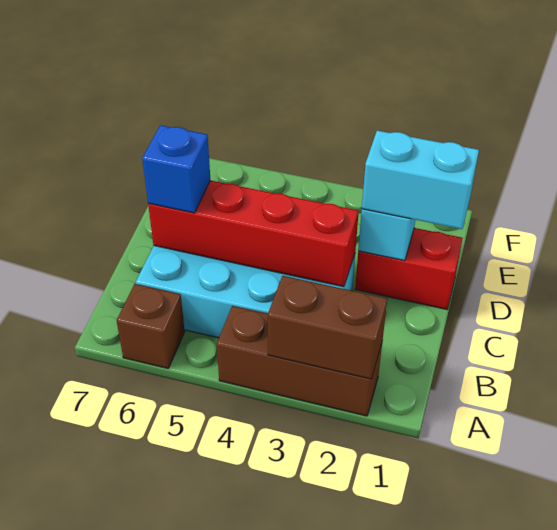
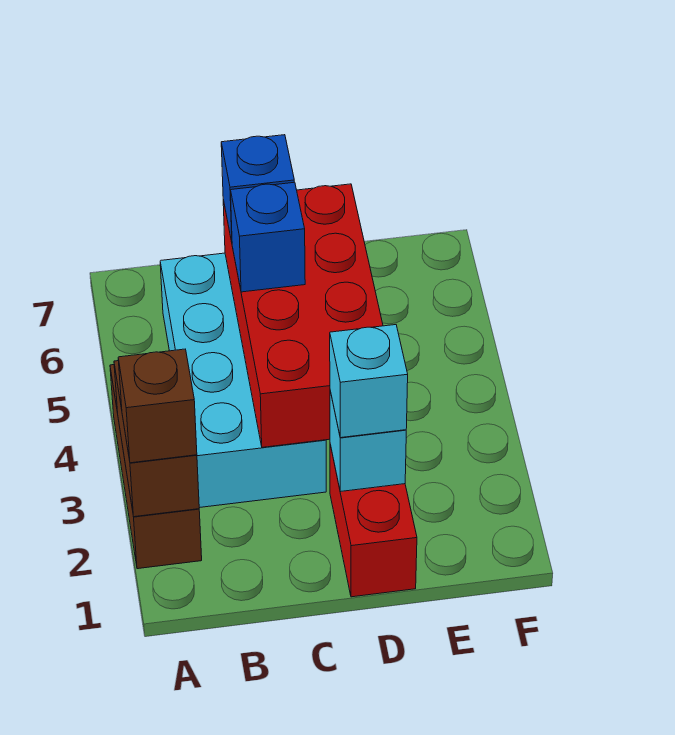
brown 1x1 brick [117,284,185,368] -> brown 1x1 brick moved to [118,349,197,463]
red 1x4 brick [148,180,359,287] -> red 2x4 brick [223,184,383,447]
none -> blue 1x1 brick [231,182,305,292]
cyan 1x2 brick [362,131,479,229] -> cyan 1x1 brick [330,325,408,438]

